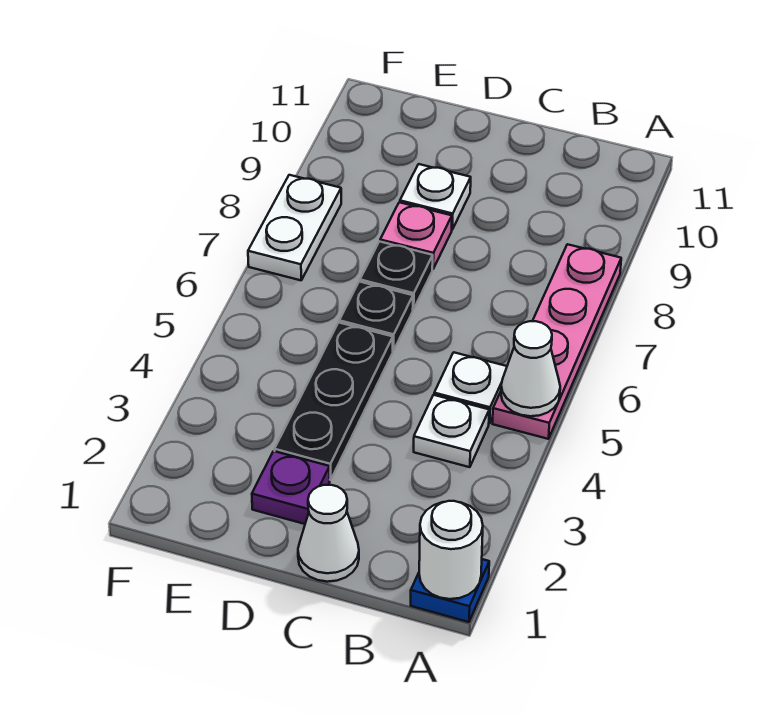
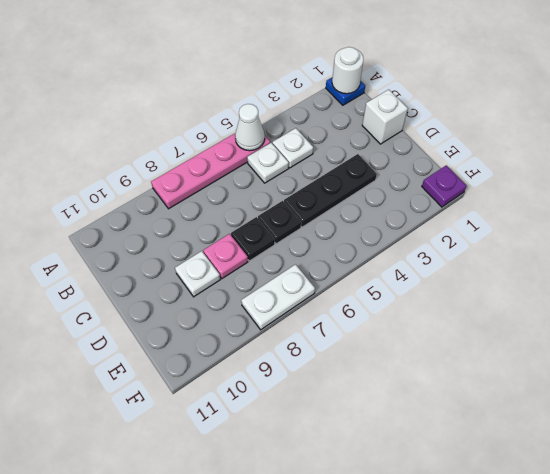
white 1x1 cone [298,485,359,582] -> white 1x1 brick [362,90,408,144]
purple 1x1 plate [252,451,330,524] -> purple 1x1 plate moved to [422,165,467,207]

